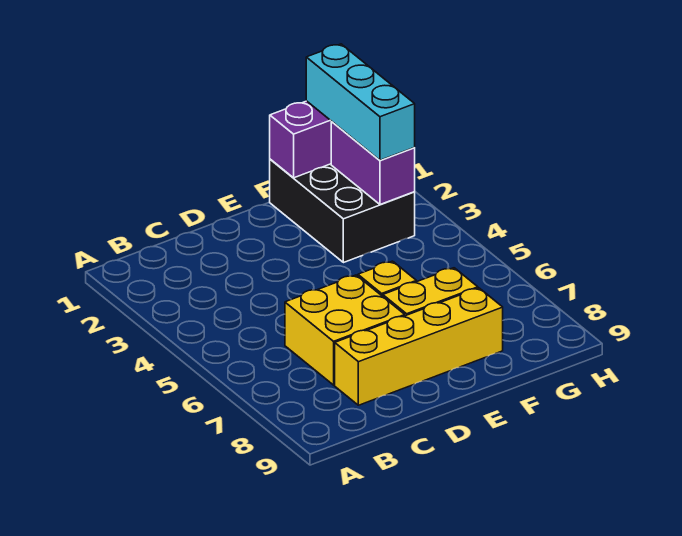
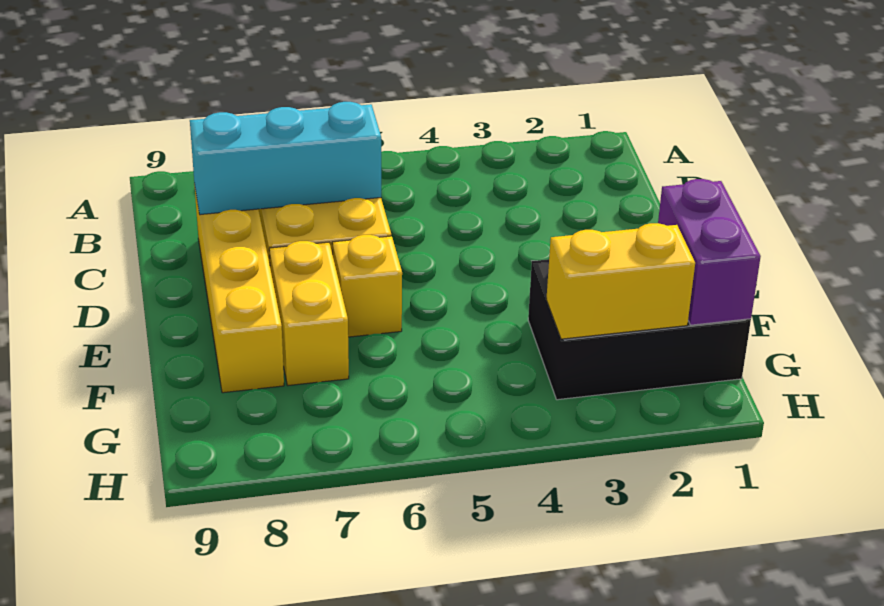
cyan 1x3 brick [306,44,415,160] -> cyan 1x3 brick moved to [190,102,381,215]
purple 1x2 brick [331,121,415,204] -> yellow 1x2 brick [546,223,695,339]

